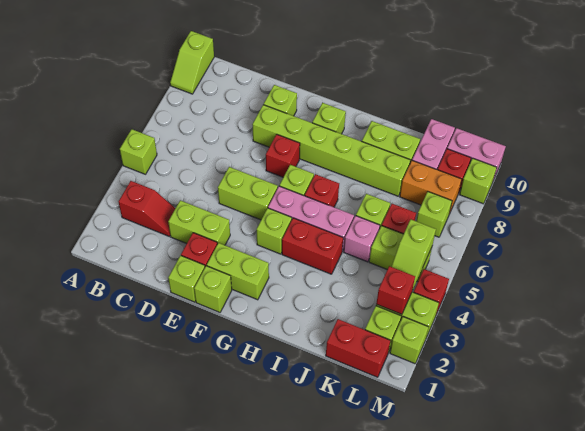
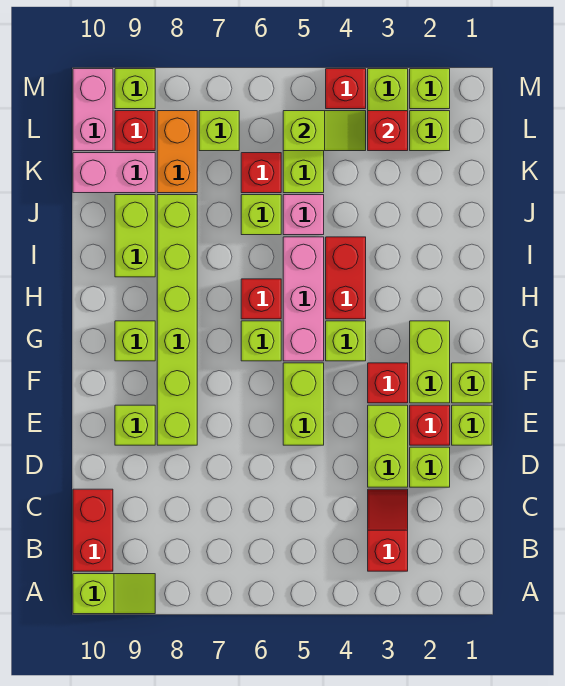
lime 1x1 brick [120,129,157,174] -> lime 1x1 brick moved to [410,447,450,487]
red 1x1 brick [266,134,300,177] -> red 1x1 brick moved to [368,363,408,403]
red 1x2 brick [326,319,391,377] -> red 1x2 brick moved to [73,489,113,571]

